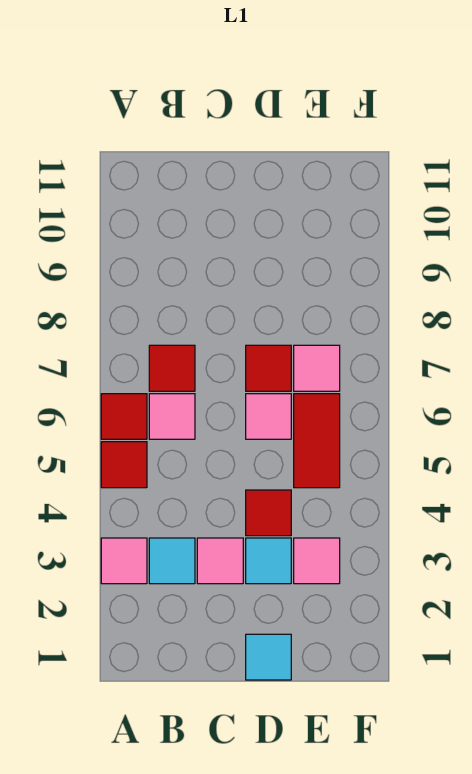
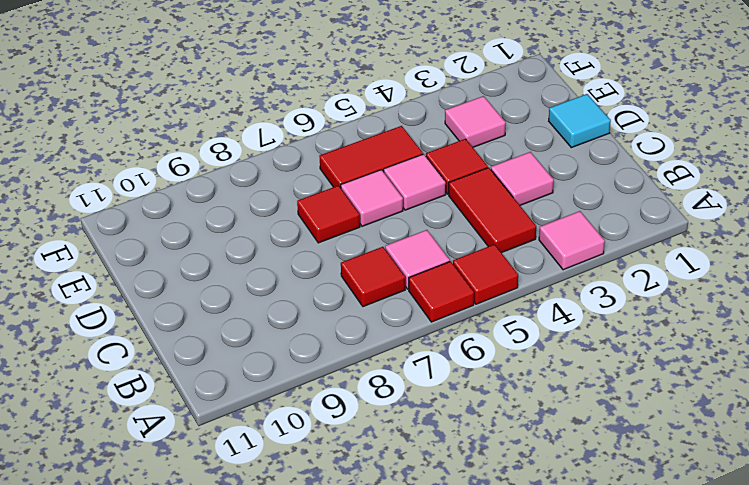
cyan 1x1 tile [149,538,195,584] -> none
none -> red 1x2 tile [449,168,536,253]
cyan 1x1 tile [246,538,291,584] -> none
pink 1x1 tile [294,345,340,391] -> pink 1x1 tile moved to [384,154,446,210]

